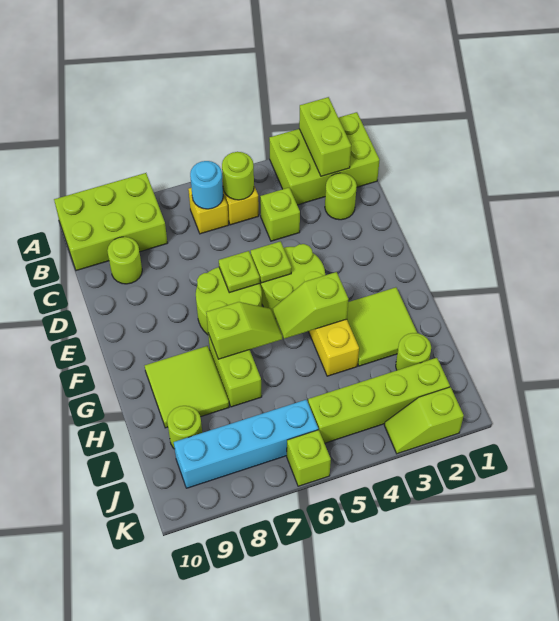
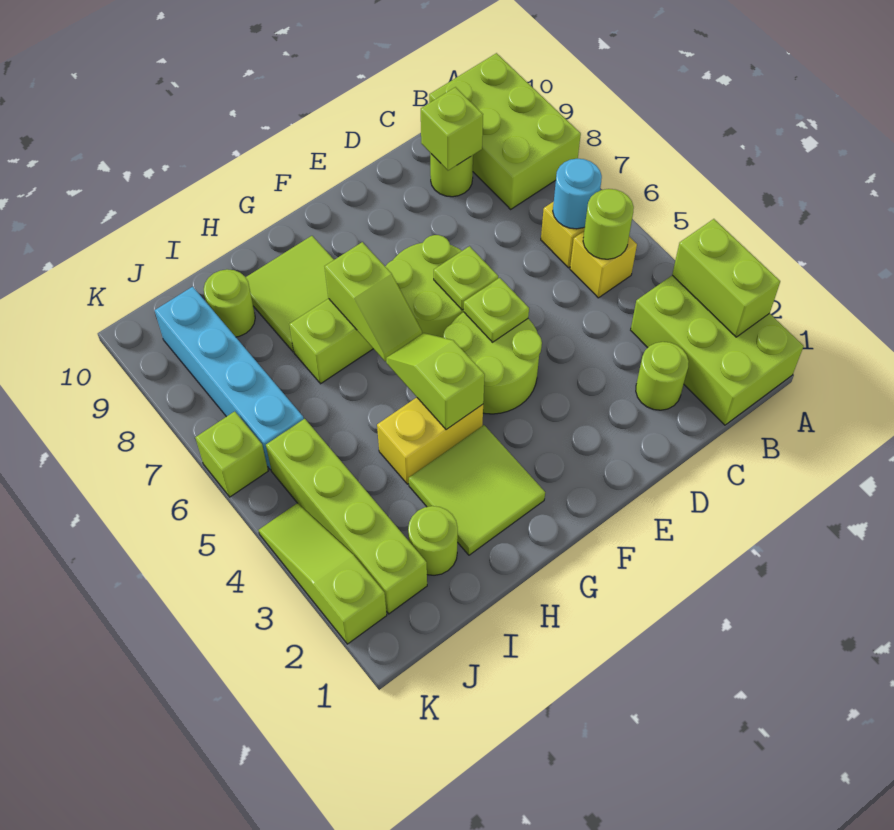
lime 1x2 brick [299,97,351,176] -> lime 1x2 brick turned to [672,219,780,337]
lime 1x1 brick [260,188,300,241] -> lime 1x1 brick moved to [421,87,483,171]
lime 1x2 slope [384,387,464,454] -> lime 1x3 slope [258,503,387,644]

